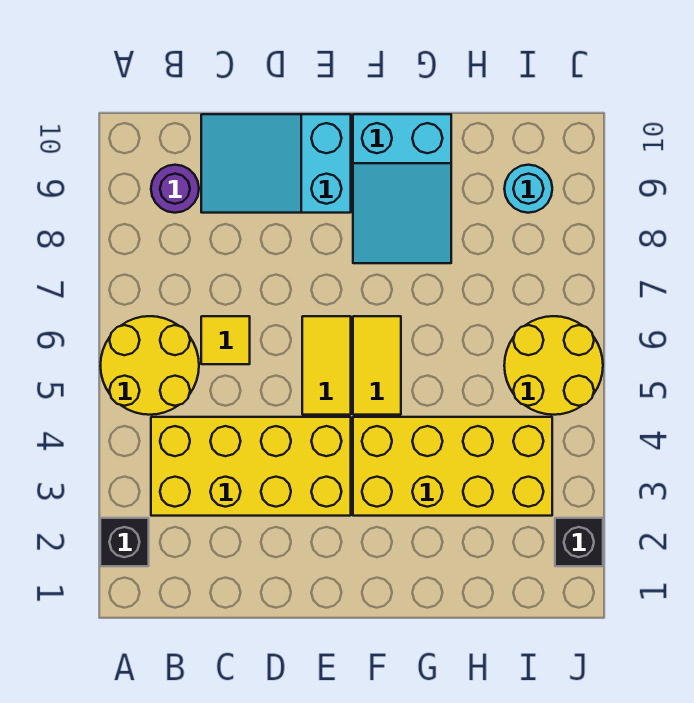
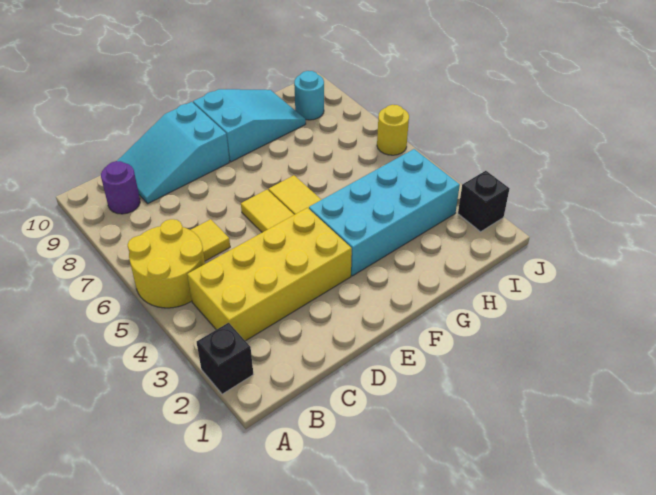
yellow 2x4 brick [353,417,552,516] -> cyan 2x4 brick [309,149,460,276]
cyan 2x3 slope [353,114,451,263] -> cyan 2x3 slope turned to [193,89,306,162]
yellow 2x2 round brick [504,316,603,415] -> yellow 1x1 round brick [377,105,409,155]

